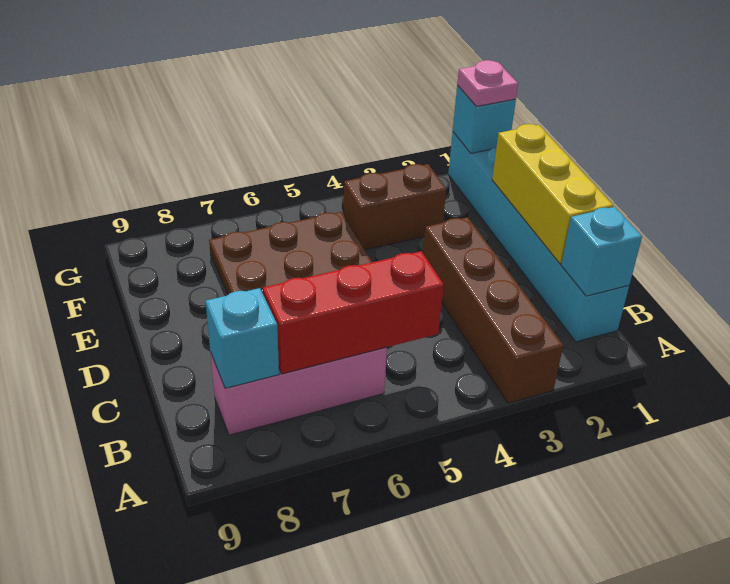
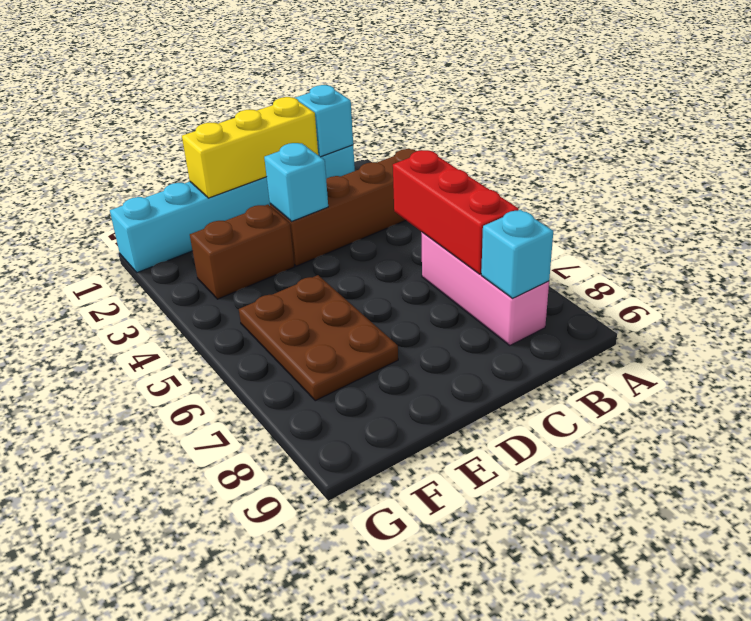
brown 1x2 brick [344,164,447,250] -> brown 1x2 brick turned to [190,205,294,299]
cyan 1x1 brick [453,85,516,153] -> cyan 1x1 brick moved to [264,143,328,222]
pink 1x1 plate [457,60,518,107] -> none

